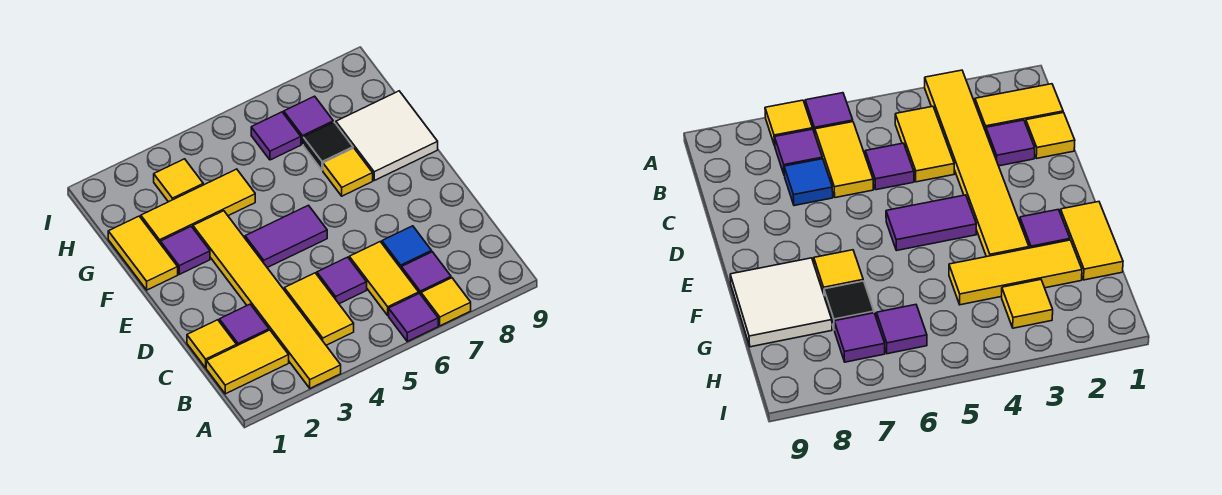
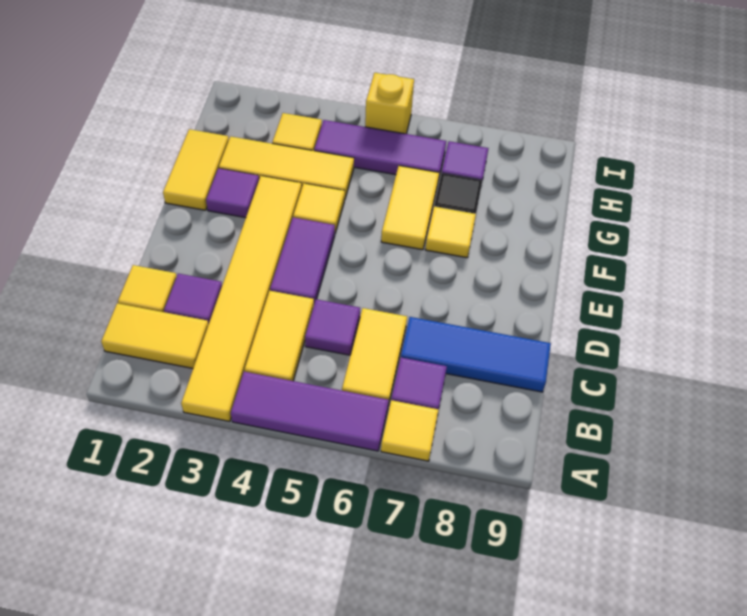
purple 1x1 tile [389,293,438,341] -> purple 1x3 tile [231,372,389,451]
blue 1x1 tile [382,226,432,269] -> blue 1x3 tile [401,317,551,392]
purple 1x2 tile [245,205,327,268] -> purple 1x2 tile turned to [270,217,335,303]
none -> yellow 1x1 tile [293,184,345,233]
none -> yellow 1x2 tile [381,166,439,250]
white 2x2 tile [336,91,438,180] -> none
purple 1x1 tile [251,112,301,160] -> purple 1x3 tile [314,120,446,180]
none -> yellow 1x1 brick [365,73,414,134]

